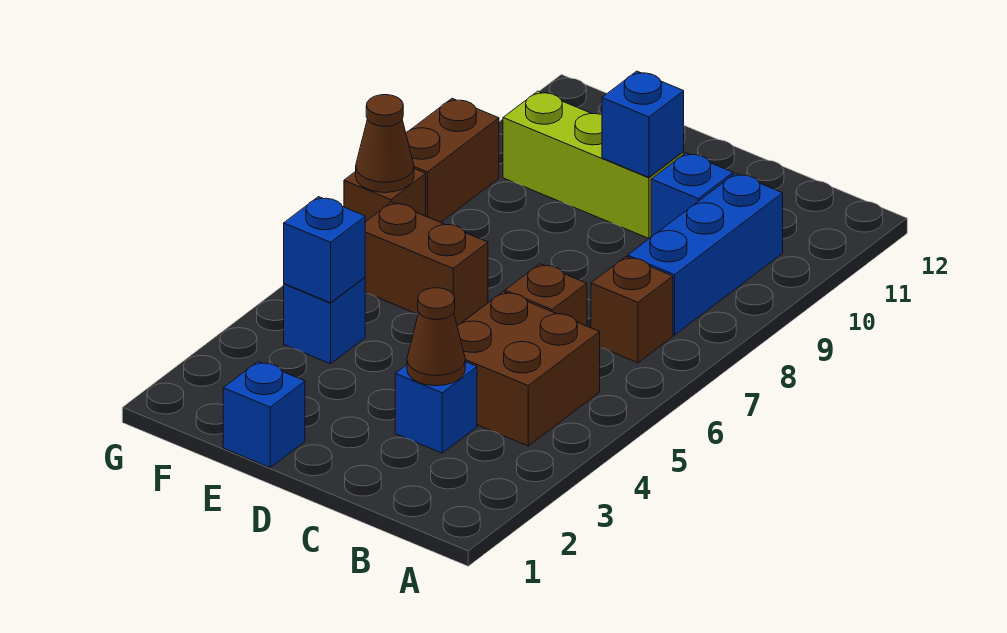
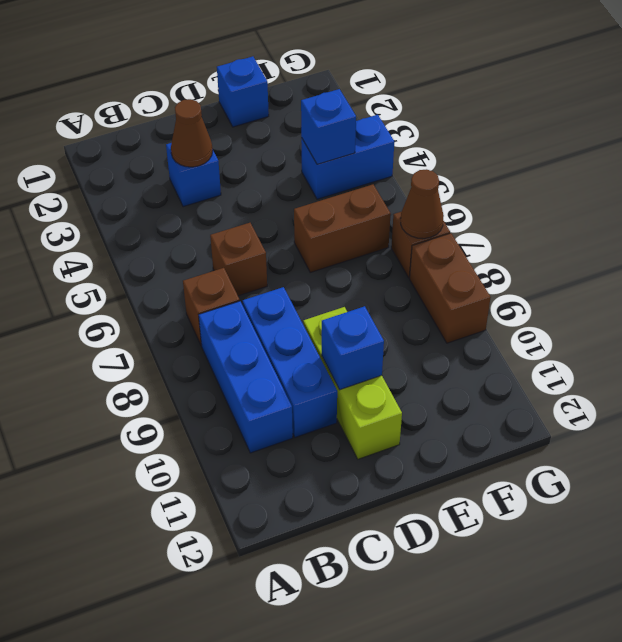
brown 2x2 brick [457,292,600,446] -> none
blue 1x1 brick [651,153,733,237] -> blue 1x3 brick [242,287,337,437]
lime 1x3 brick [503,91,684,238] -> lime 1x3 brick turned to [303,307,402,459]
blue 1x1 brick [284,277,365,364] -> blue 1x2 brick [301,115,394,199]

